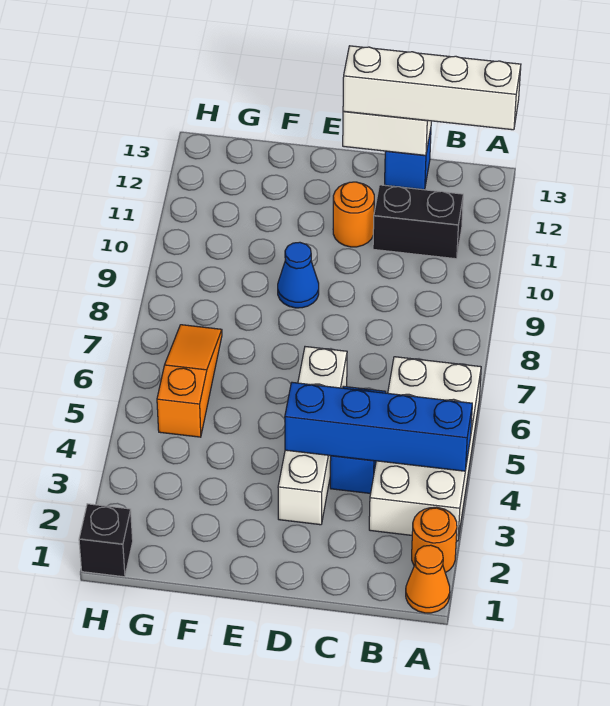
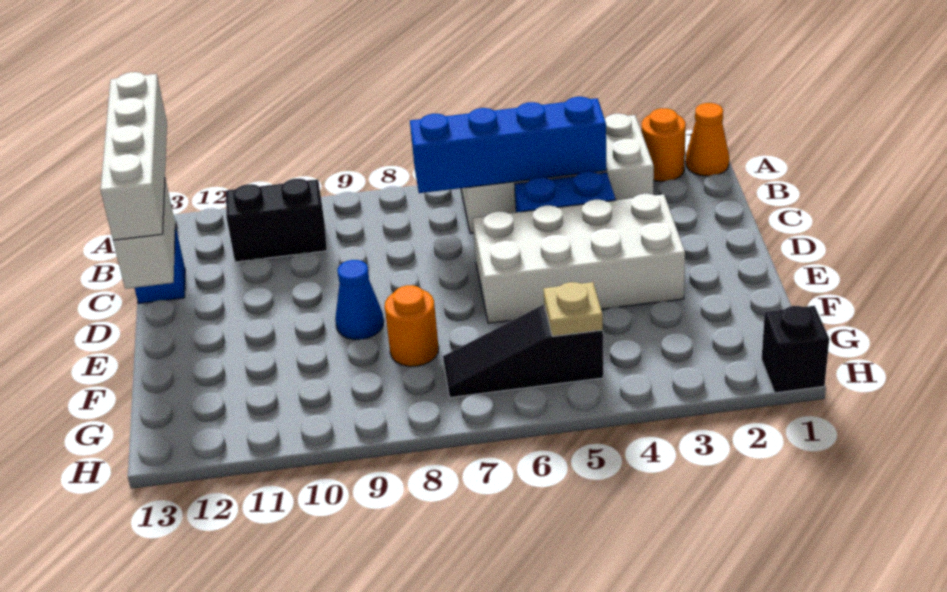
blue 1x4 brick [285,382,472,471] -> blue 1x4 brick turned to [410,97,607,193]
black 1x2 brick [373,185,463,259] -> black 1x2 brick turned to [226,179,327,262]
white 1x4 brick [278,347,347,525] -> white 2x4 brick [473,194,685,323]
orange 1x1 round brick [333,182,374,247] -> orange 1x1 round brick moved to [385,285,439,366]
orange 1x3 slope [157,325,222,437] -> black 1x3 slope [443,305,603,398]
none -> tan 1x1 plate [543,282,603,336]

